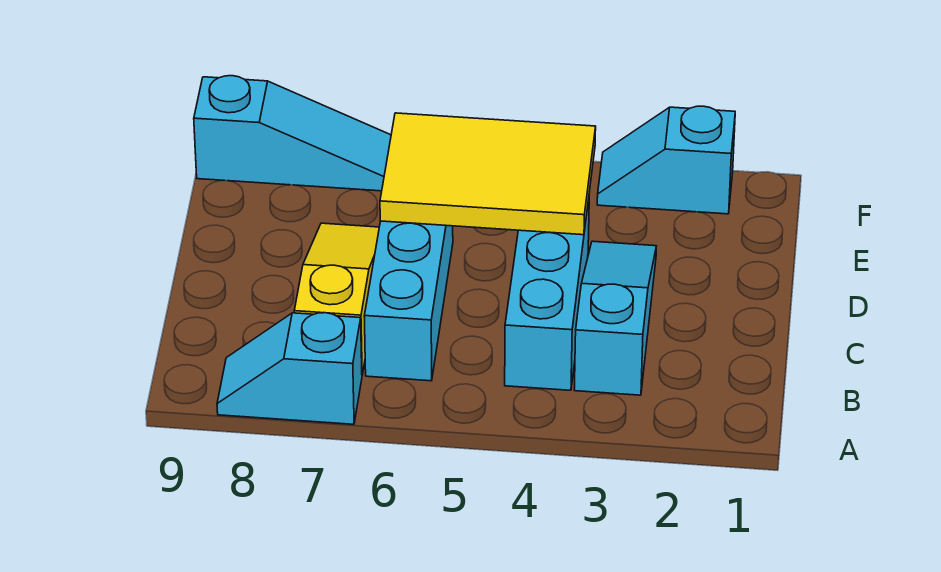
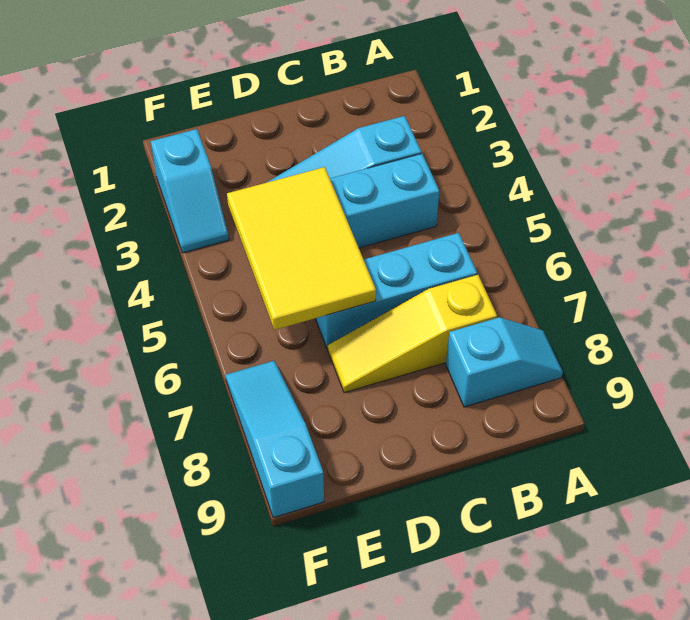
cyan 1x2 slope [217,313,362,424] -> cyan 1x2 slope turned to [446,317,563,407]

